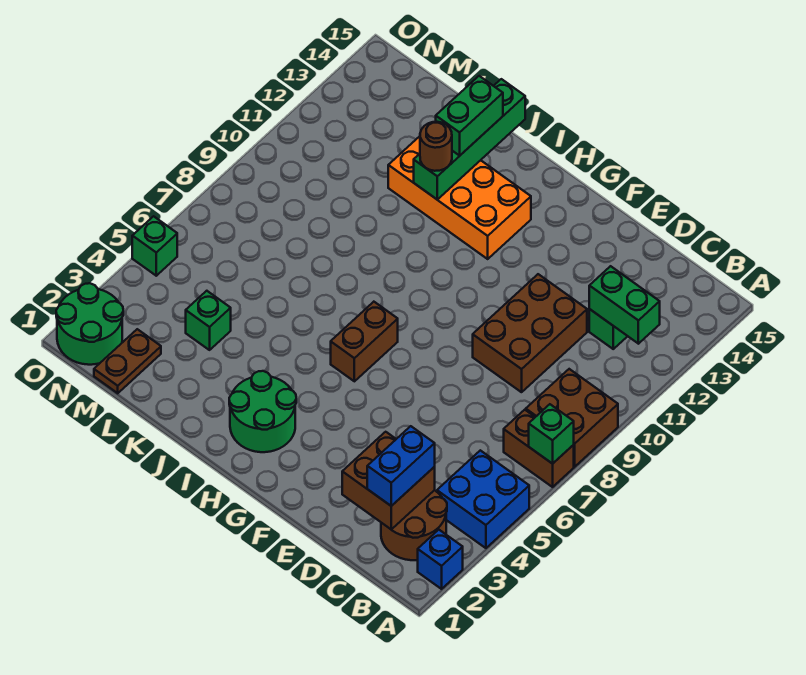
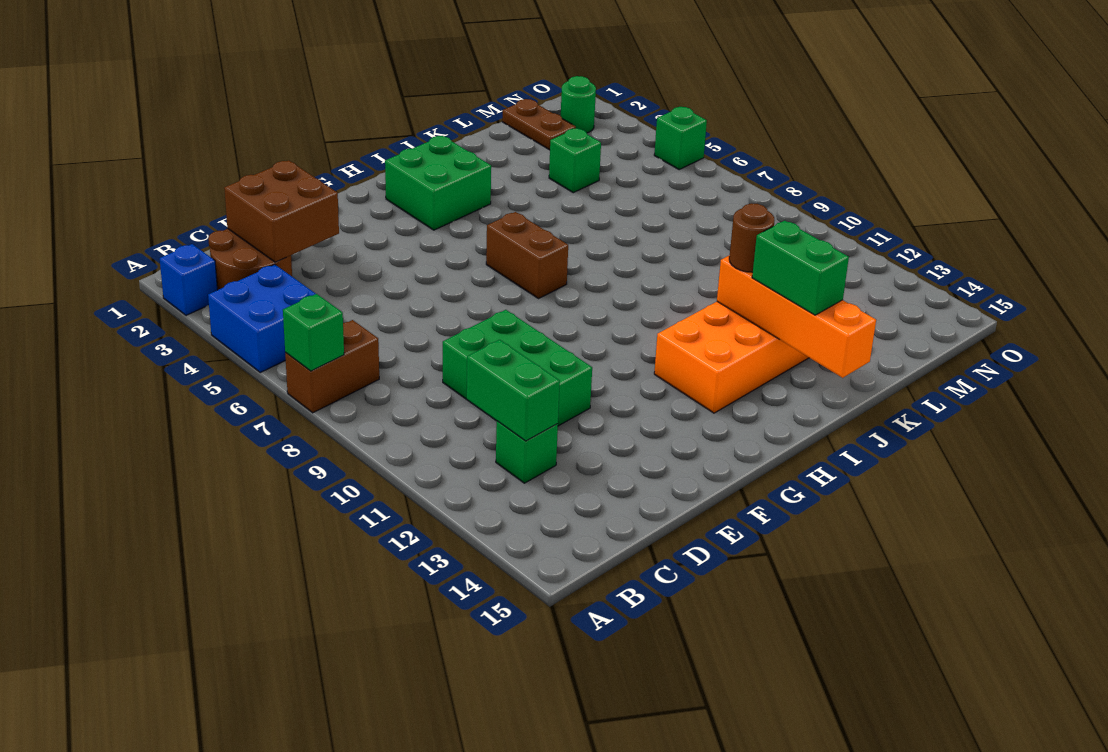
brown 2x2 brick [526,369,618,467] -> none
green 1x2 brick [589,266,660,344] -> green 1x2 brick turned to [467,340,560,441]
blue 1x2 brick [367,426,435,506] -> none
brown 2x3 brick [473,274,587,392] -> green 2x3 brick [443,310,592,426]
green 2x2 round brick [229,371,296,452] -> green 2x2 brick [385,136,491,230]
green 1x4 brick [414,79,525,199] -> orange 1x4 brick [717,255,876,378]
green 2x2 round brick [56,283,123,365] -> green 1x1 round brick [560,76,596,133]

